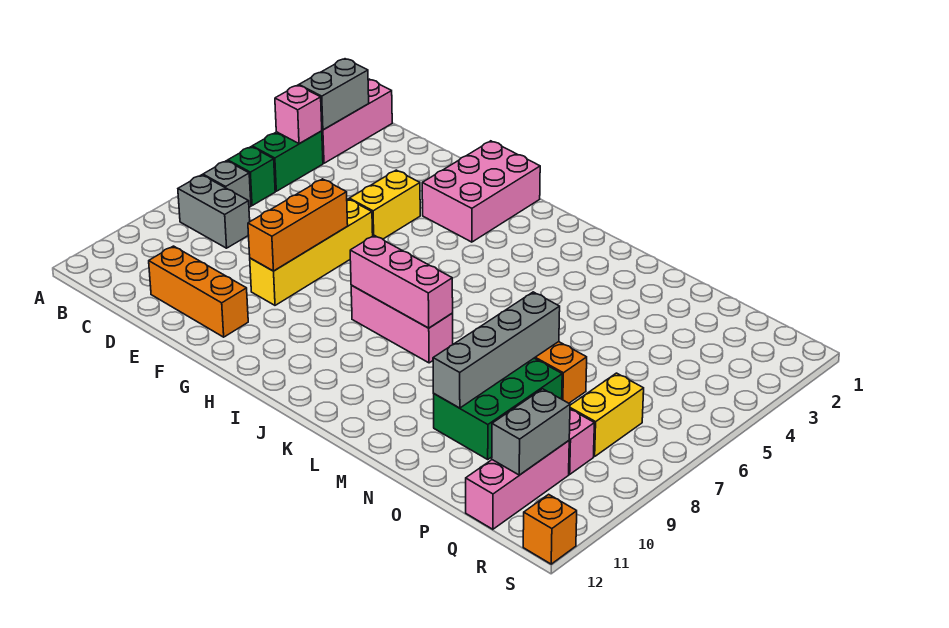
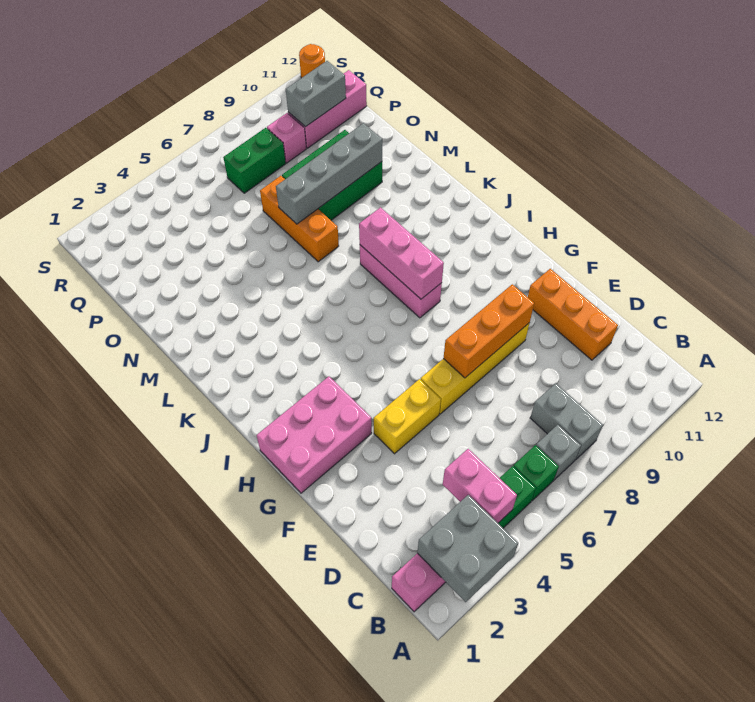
grey 1x2 brick [299,59,369,130] -> grey 2x2 brick [417,495,518,602]
pink 1x1 brick [275,85,322,144] -> pink 1x2 brick [443,449,517,523]
yellow 1x2 brick [570,373,644,457] -> green 1x2 brick [223,128,286,193]
orange 1x1 brick [523,494,577,564] -> orange 1x1 round brick [299,44,325,78]

